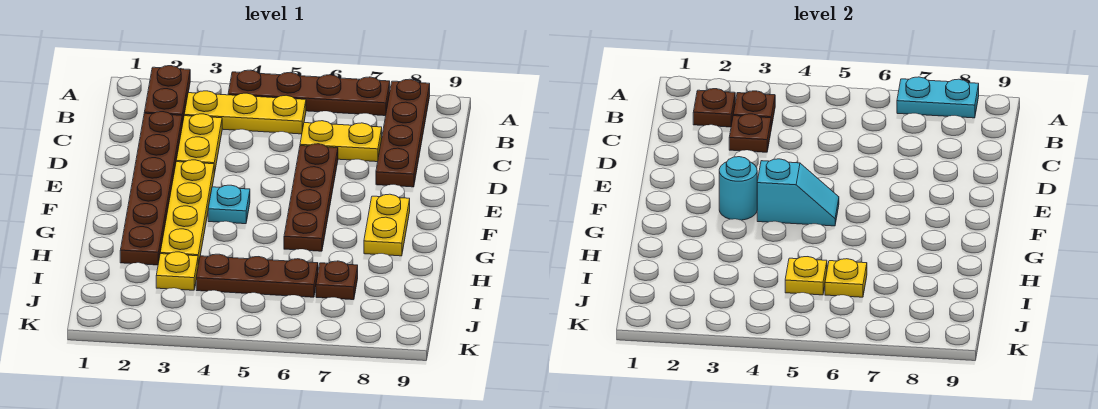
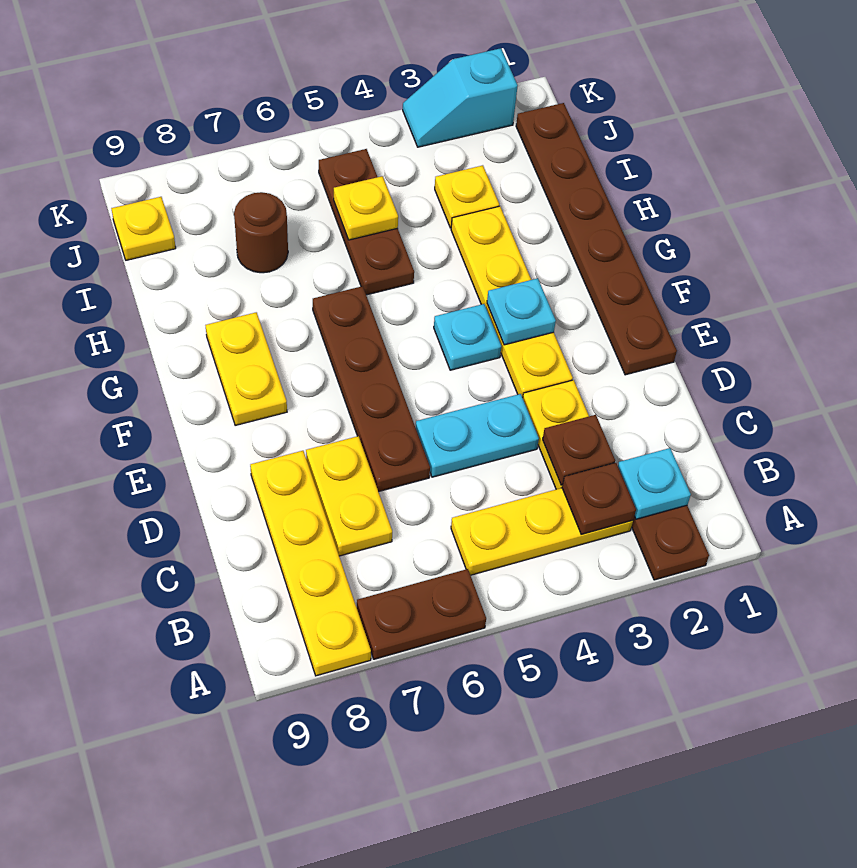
brown 1x4 plate [228,70,390,116] -> brown 1x2 plate [357,569,486,659]
cyan 1x2 plate [897,77,979,118] -> cyan 1x2 plate moved to [416,394,539,477]
brown 1x4 plate [376,79,430,187] -> yellow 1x4 plate [250,451,371,676]
brown 1x1 plate [693,89,735,127] -> cyan 1x1 plate [618,448,691,519]
brown 1x6 plate [120,112,182,265] -> brown 1x6 plate moved to [516,103,677,375]
yellow 1x2 plate [300,121,382,162] -> yellow 1x2 plate turned to [306,436,392,556]
cyan 1x1 round brick [719,157,757,220] -> cyan 1x1 plate [487,278,556,345]
cyan 1x2 slope [757,159,839,226] -> cyan 1x2 slope moved to [403,48,518,147]
brown 1x3 plate [196,254,318,297] -> brown 1x3 plate turned to [319,149,414,295]
yellow 1x1 plate [825,259,867,297] -> yellow 1x1 plate moved to [111,197,176,260]
brown 1x1 plate [316,261,358,300] -> brown 1x1 round brick [234,192,288,273]

